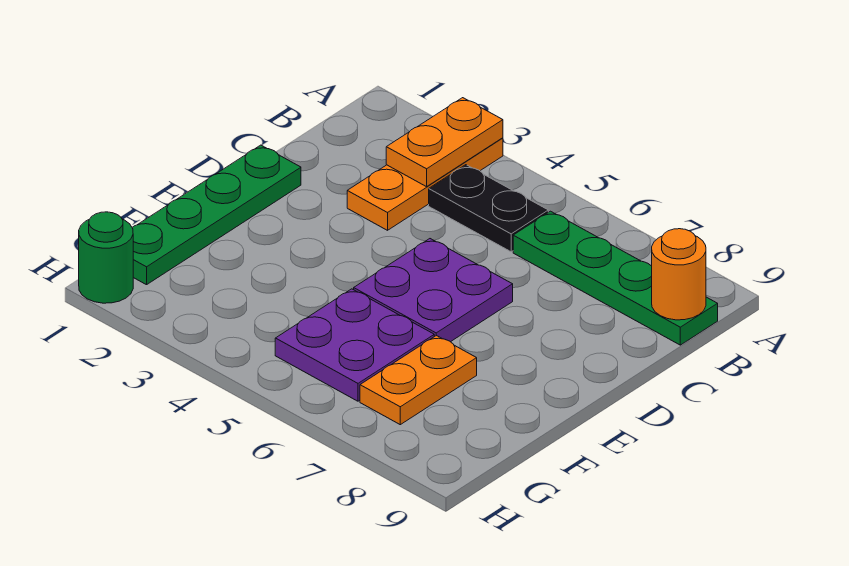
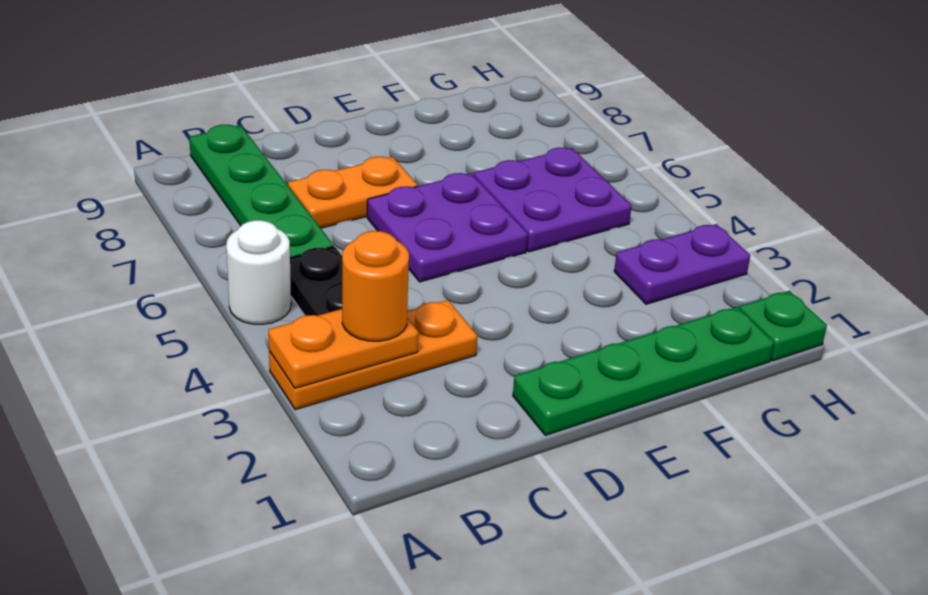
none -> white 1x1 round brick [226,220,291,324]
orange 1x1 round brick [652,229,706,320] -> orange 1x1 round brick moved to [342,231,409,341]
orange 1x2 plate [360,335,477,425] -> orange 1x2 plate moved to [288,157,418,228]
none -> purple 1x2 plate [614,224,750,304]
green 1x1 round brick [79,212,133,303] -> green 1x1 plate [739,291,827,361]

